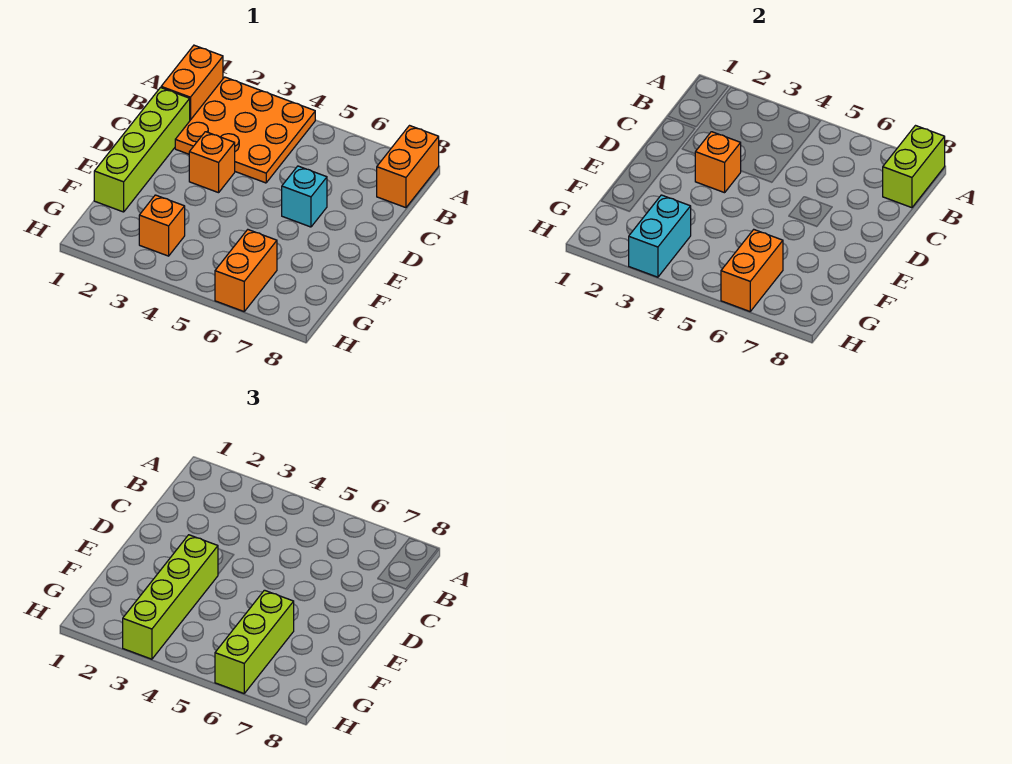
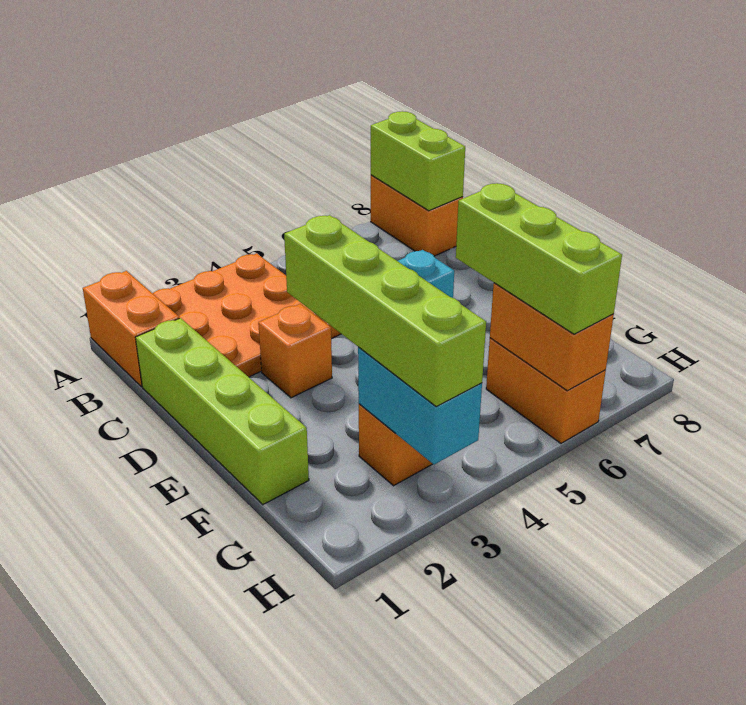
orange 1x1 brick [695,132,741,193] -> none

